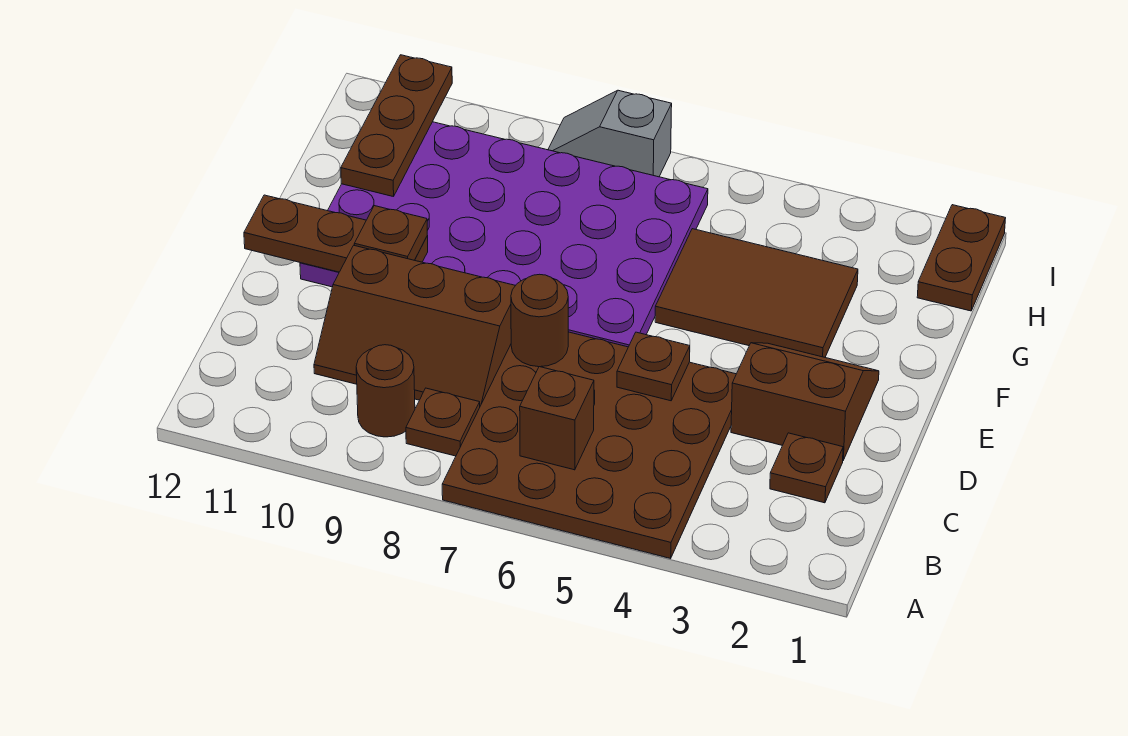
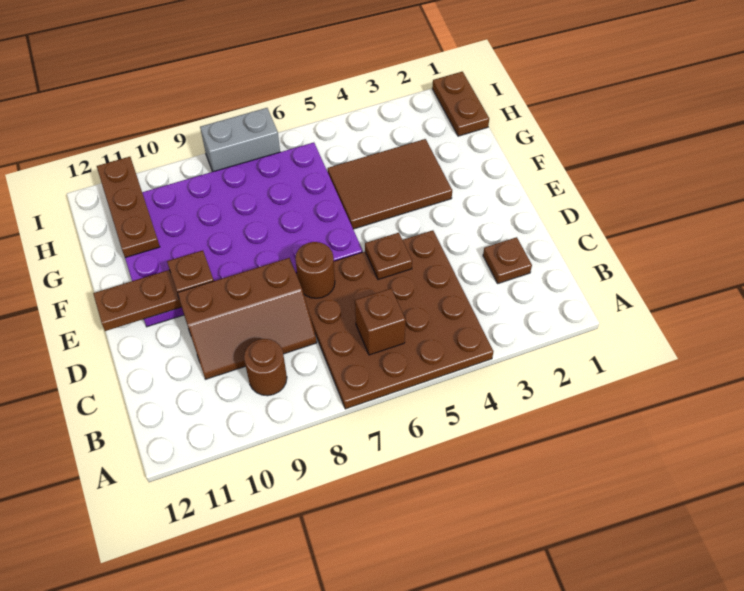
brown 1x1 plate [406,388,480,456] -> none
brown 2x2 slope [731,343,879,460] -> none
grey 1x2 slope [548,90,672,177] -> grey 1x2 brick [200,108,280,172]

